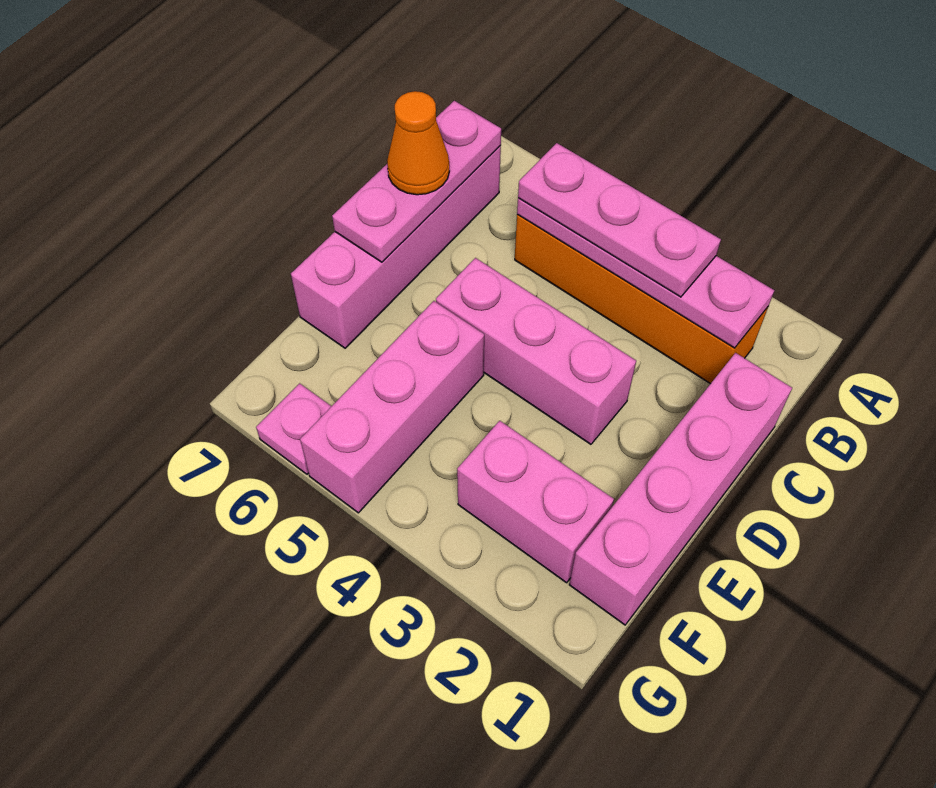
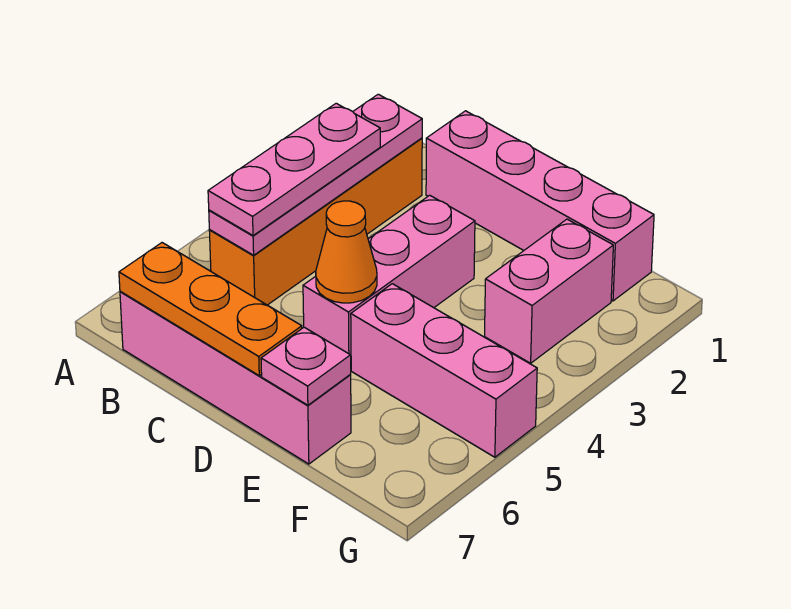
pink 1x3 plate [332,101,501,262] -> orange 1x3 plate [119,243,302,376]
orange 1x1 cone [387,91,449,195] -> orange 1x1 cone moved to [316,201,377,303]
pink 1x1 plate [256,383,331,474] -> pink 1x1 plate moved to [261,327,351,405]

